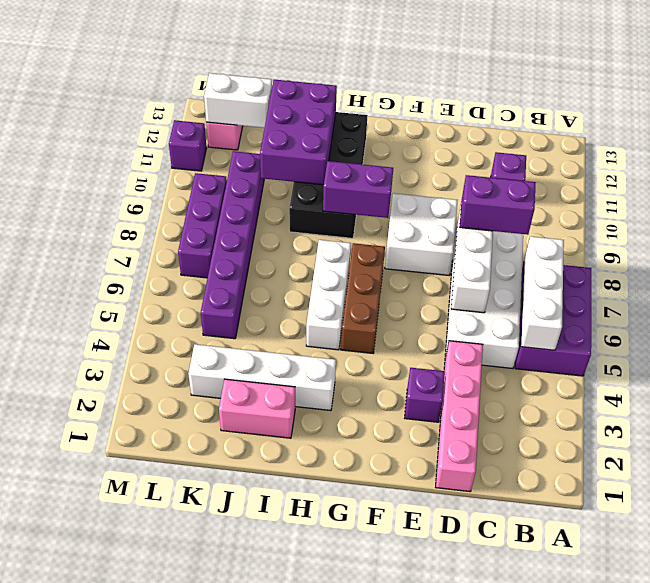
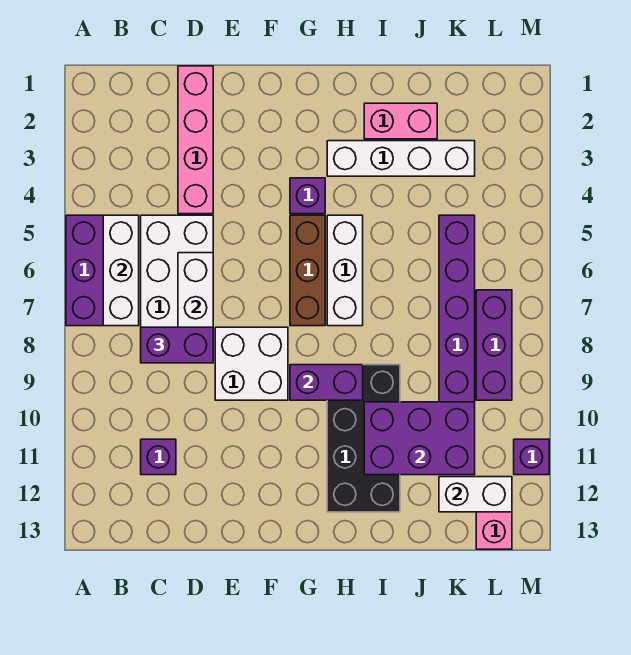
purple 1x1 brick [405,368,445,422] -> purple 1x1 brick moved to [290,178,325,214]
purple 2x3 brick [260,80,337,185] -> purple 2x3 brick turned to [364,402,475,475]

